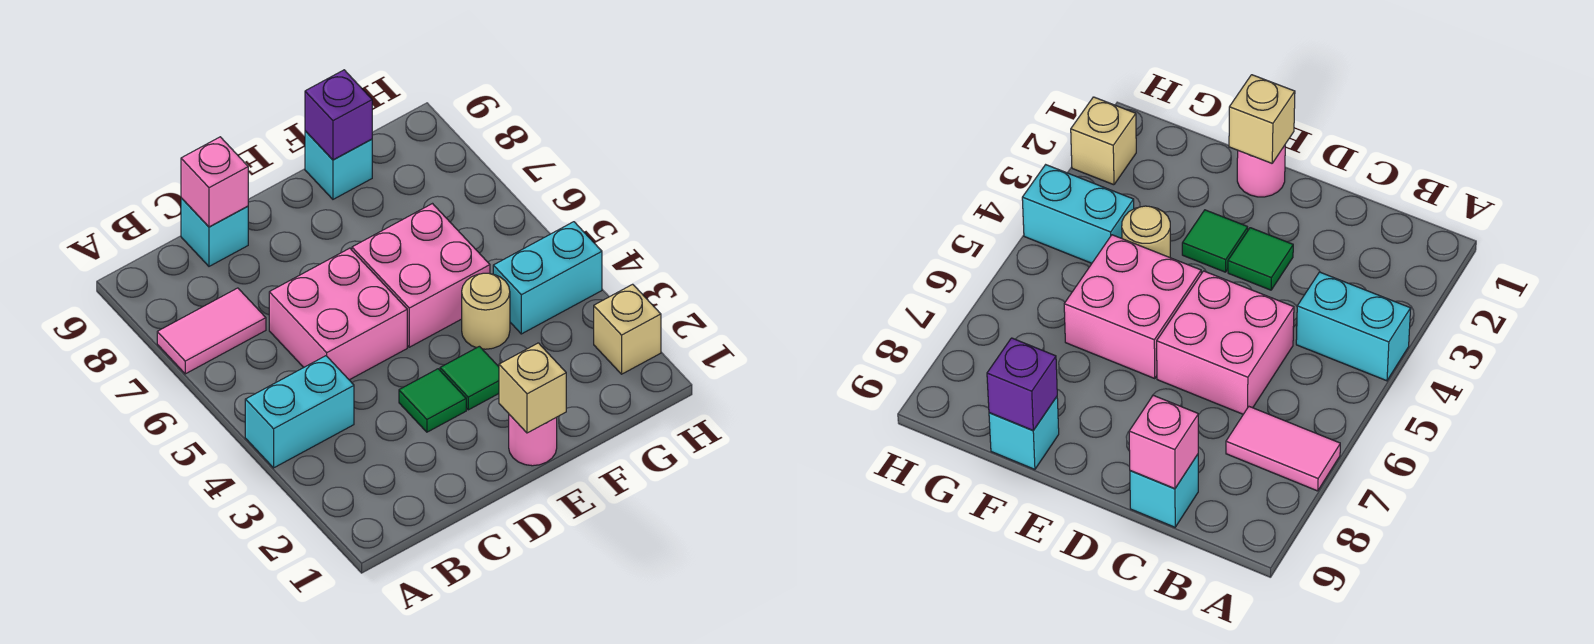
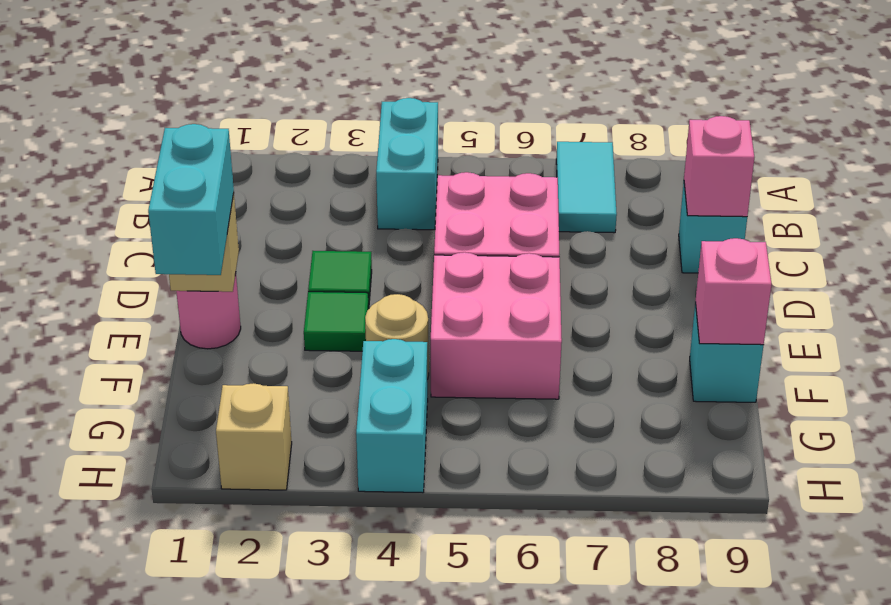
pink 1x2 tile [157,288,266,374] -> cyan 1x2 tile [556,142,617,233]
none -> cyan 1x2 brick [148,124,234,275]
purple 1x1 brick [305,70,372,160] -> pink 1x1 brick [695,238,772,345]

